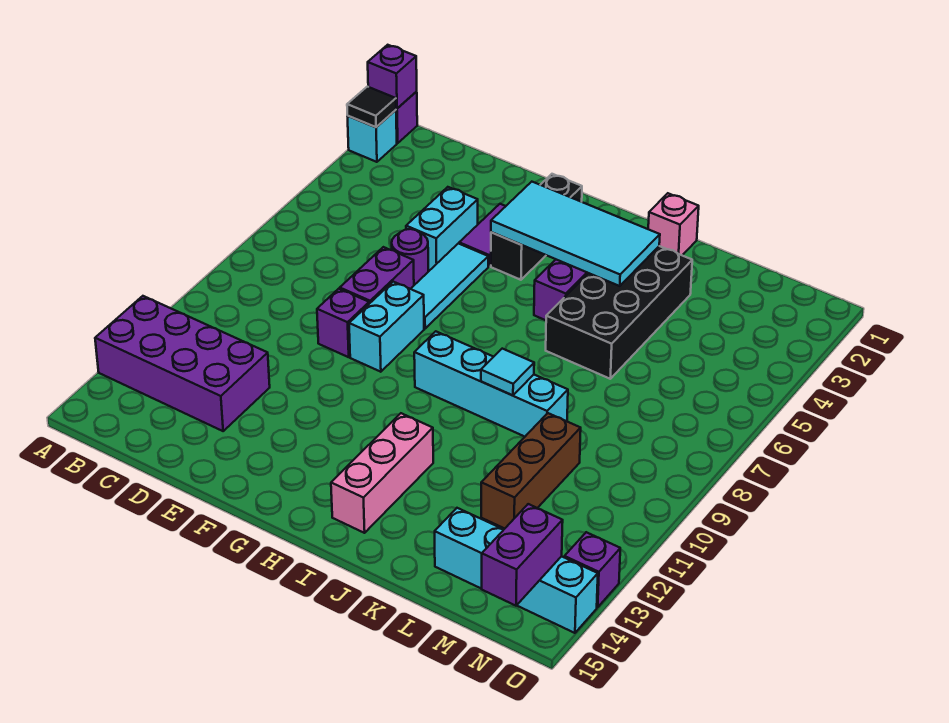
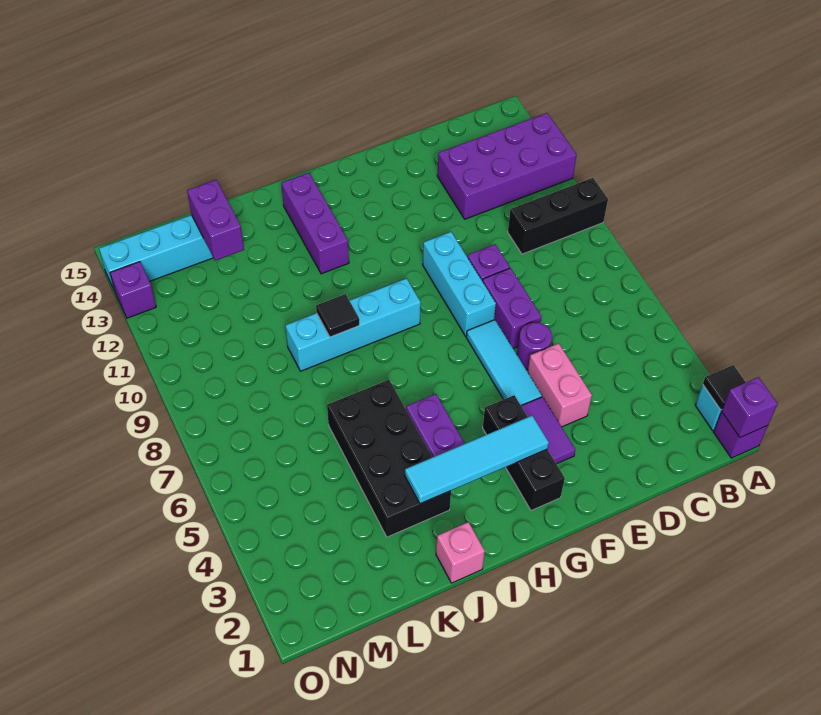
none -> black 1x3 brick [508,178,608,254]
cyan 1x2 brick [406,187,478,270] -> pink 1x2 brick [528,343,592,427]
cyan 1x2 brick [349,282,424,372] -> cyan 1x3 brick [423,232,496,336]
cyan 2x4 tile [491,182,660,286] -> cyan 1x4 tile [405,416,549,504]
pink 1x3 brick [331,413,433,533] -> purple 1x3 brick [281,173,349,274]
cyan 1x1 tile [481,349,534,395] -> black 1x1 tile [316,294,359,337]
brown 1x3 brick [481,413,581,529] -> none
purple 1x2 brick [482,504,563,606] -> purple 1x2 brick moved to [187,180,244,261]

